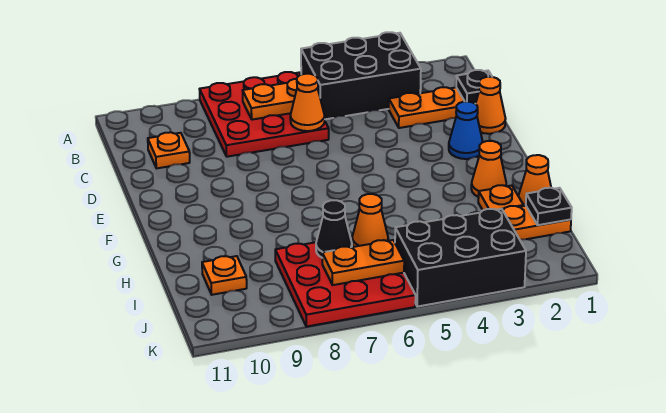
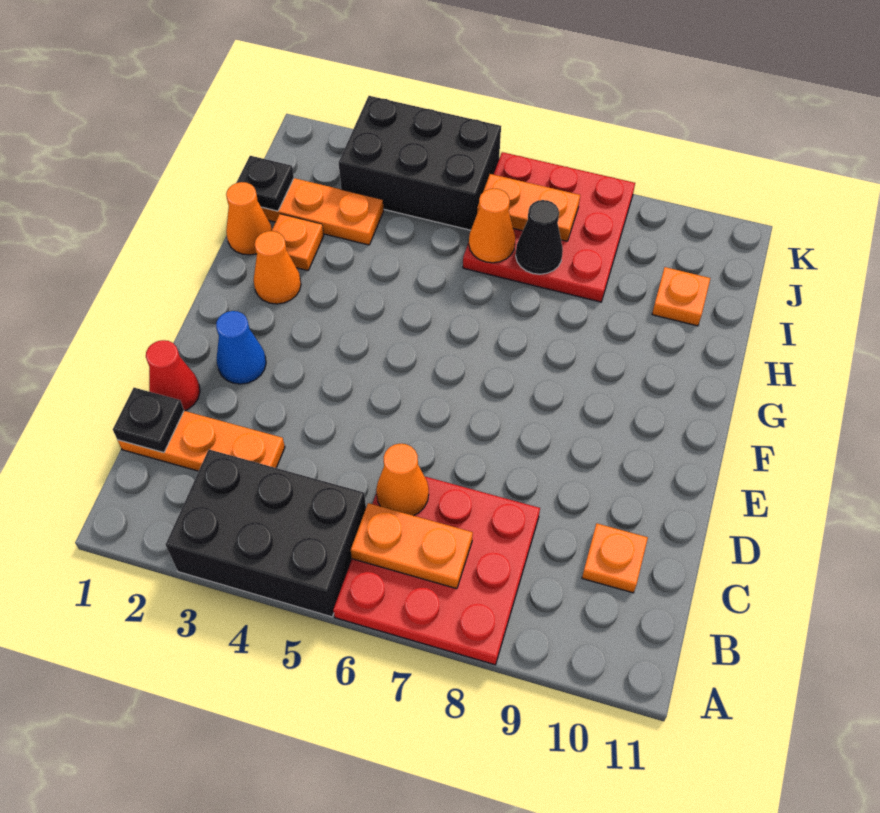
orange 1x1 cone [476,77,506,134] -> red 1x1 cone [146,340,200,411]

